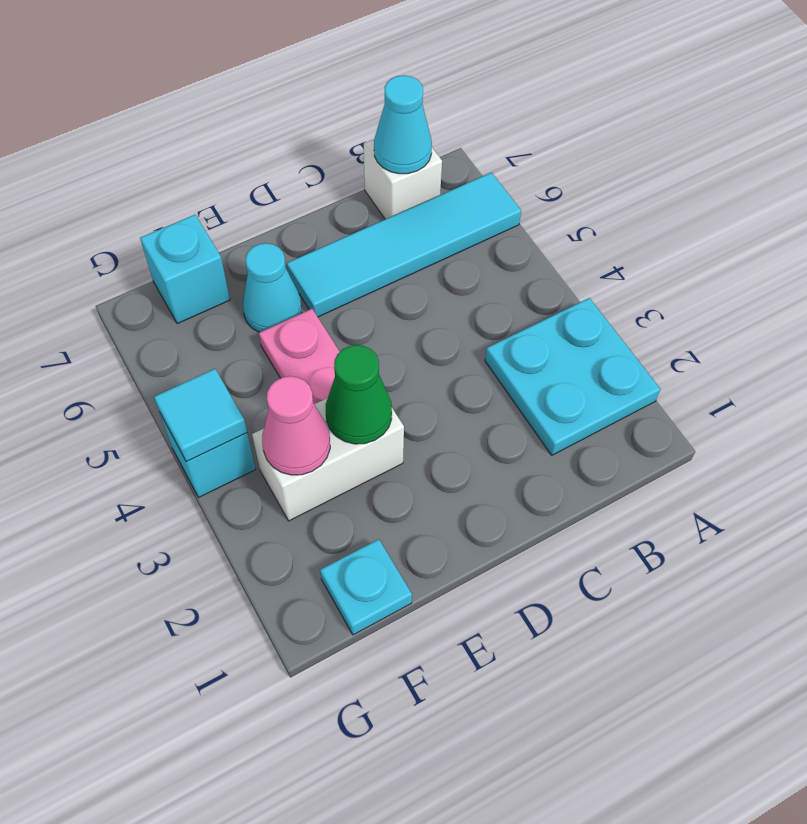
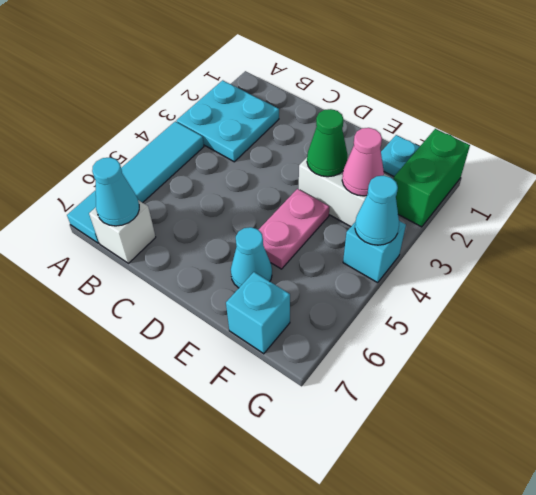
cyan 1x4 tile [287,173,521,317] -> cyan 1x4 tile turned to [67,121,204,243]
none -> green 1x2 brick [393,129,470,227]
cyan 1x1 tile [154,369,247,462] -> cyan 1x1 cone [355,175,399,245]

